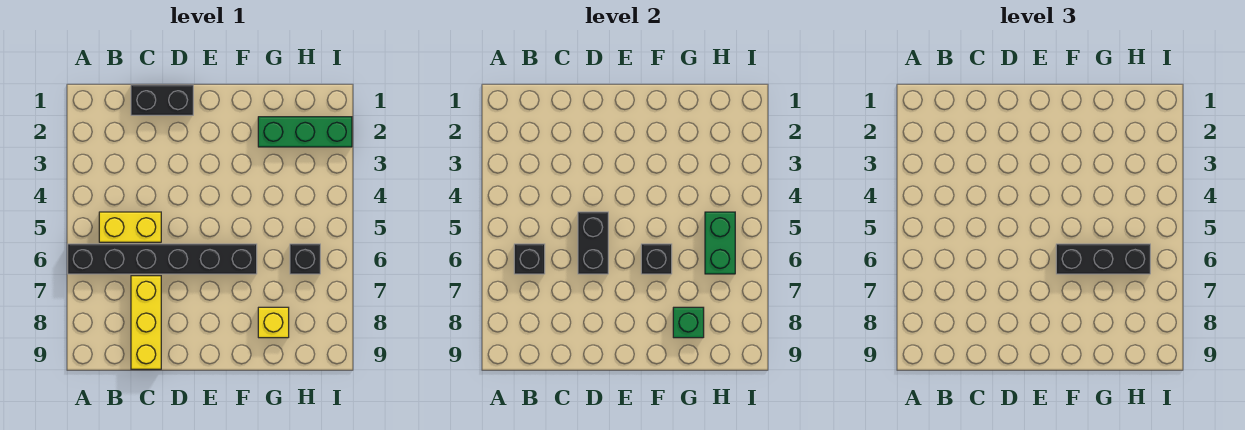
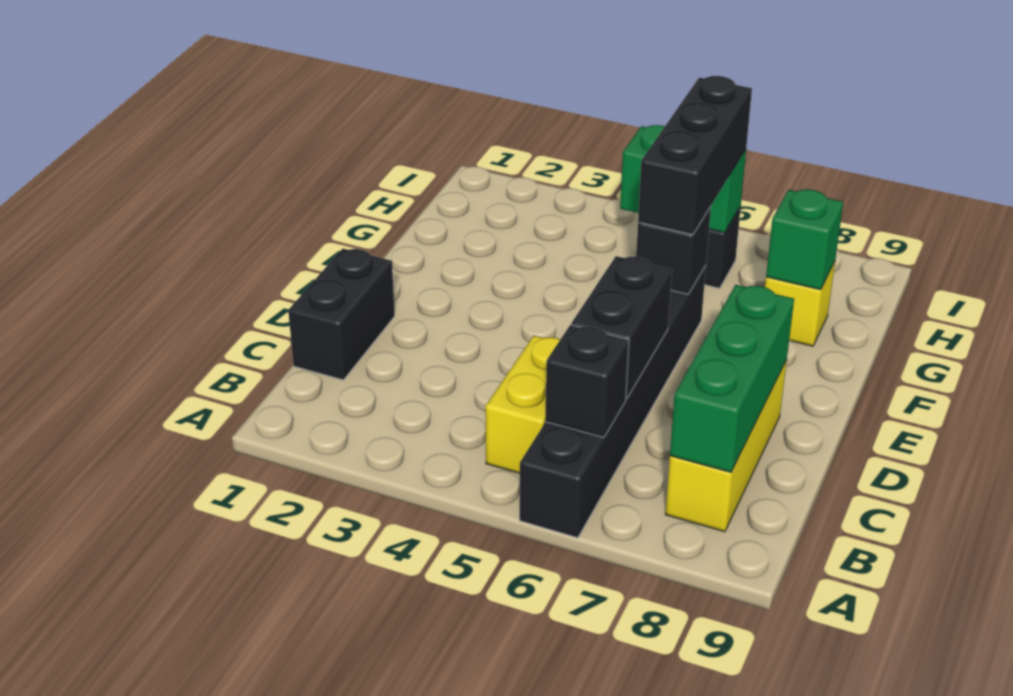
yellow 1x3 brick [131,276,161,369] -> yellow 1x3 brick turned to [665,360,787,532]
black 1x2 brick [578,212,608,274] -> black 1x2 brick turned to [571,256,672,399]
green 1x3 brick [258,117,352,147] -> green 1x3 brick moved to [670,285,794,472]

